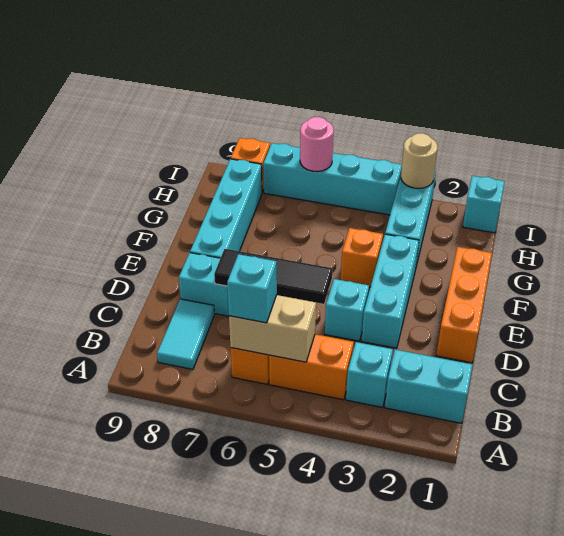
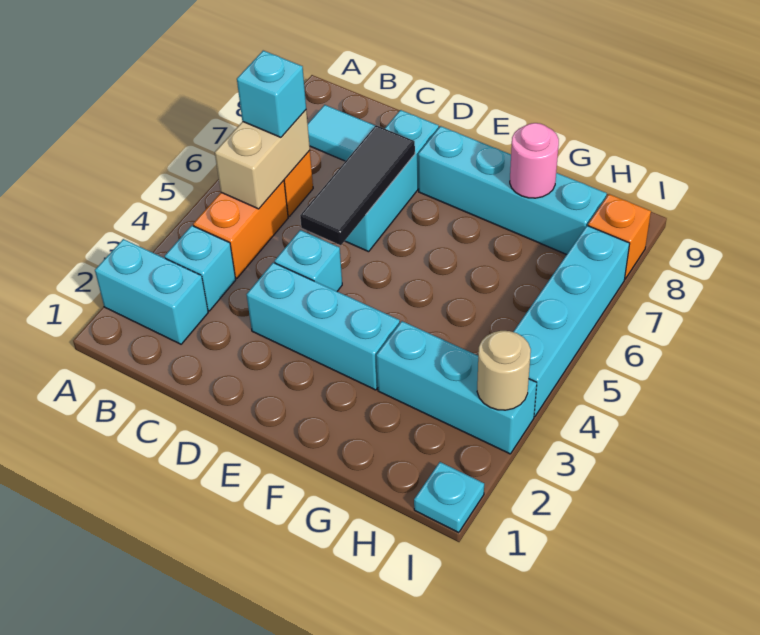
cyan 1x2 brick [385,350,473,423] -> cyan 1x2 brick turned to [95,239,208,344]
orange 1x3 brick [436,247,492,363] -> none
orange 1x1 brick [341,228,383,287] -> none
cyan 1x1 brick [463,176,505,233] -> cyan 1x1 plate [414,462,484,533]
pink 1x1 round brick [300,117,334,172] -> pink 1x1 round brick moved to [510,123,559,198]

